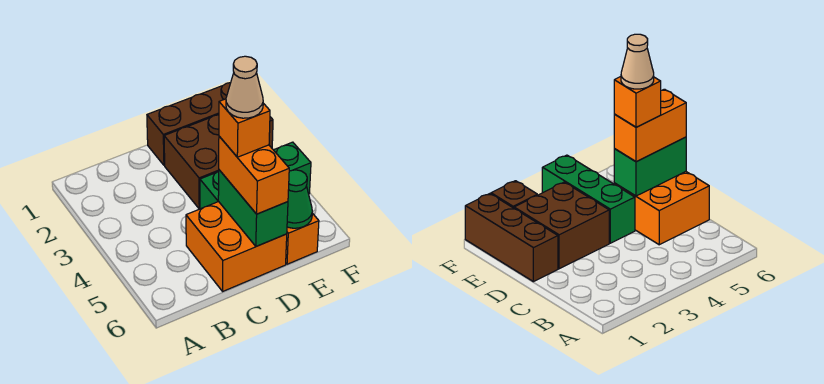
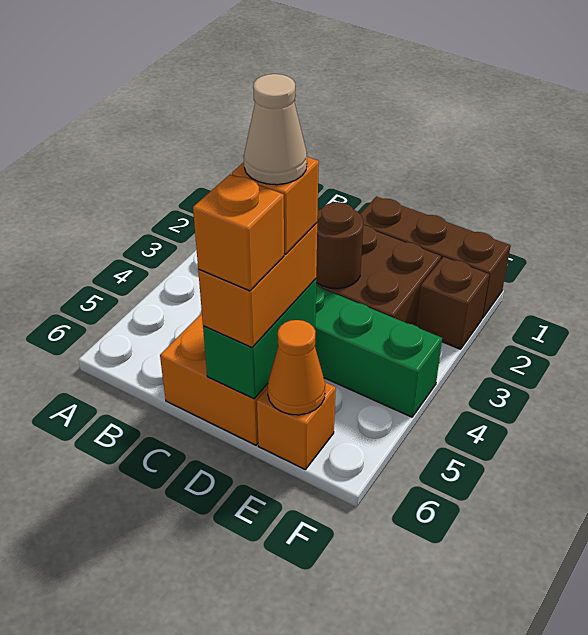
none -> brown 1x1 round brick [316,202,364,289]
none -> orange 1x1 brick [193,174,284,291]
green 1x1 cone [287,170,312,228] -> orange 1x1 cone [268,320,325,415]

